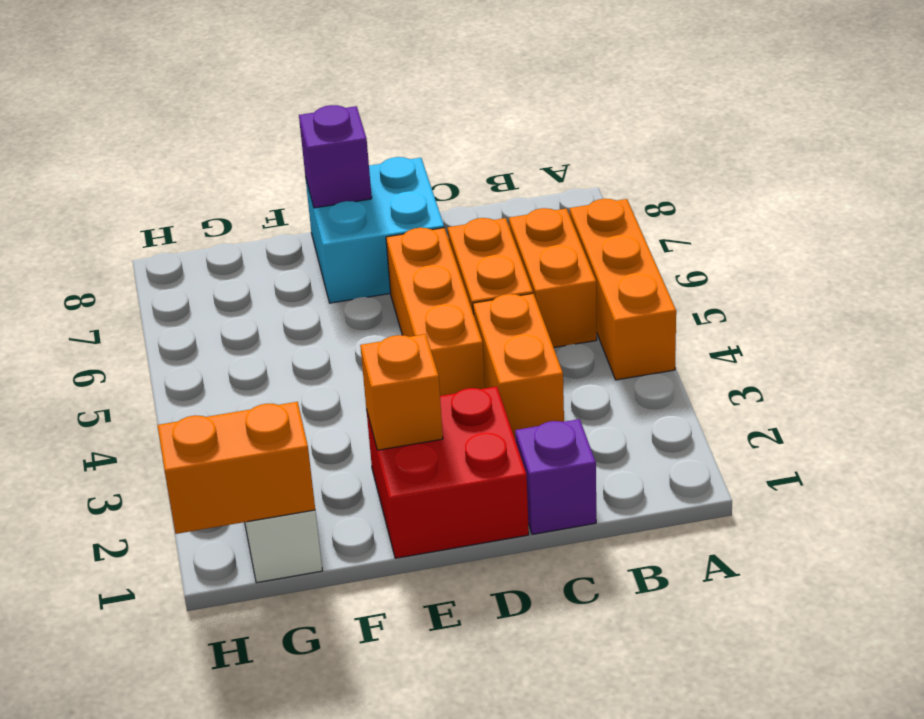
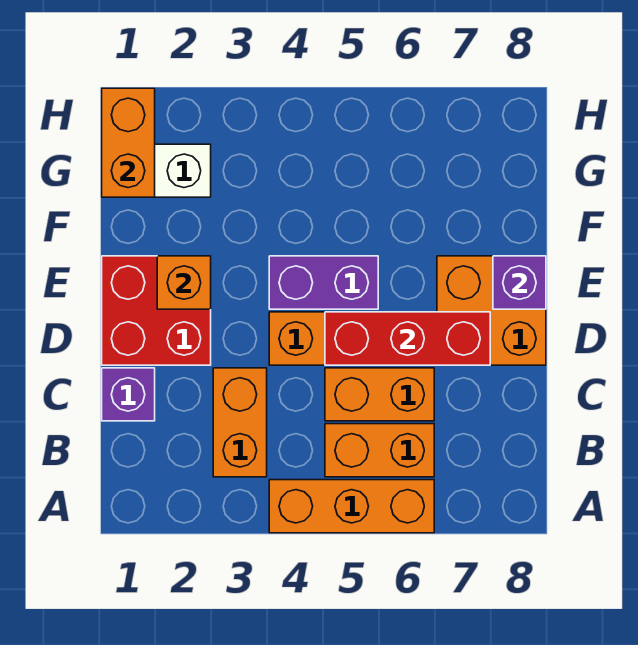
orange 1x2 brick [473,294,564,441] -> orange 1x2 brick turned to [213,368,267,477]
none -> red 1x3 brick [325,312,490,365]
cyan 2x2 brick [306,157,444,303] -> orange 2x2 brick [437,256,546,365]
none -> purple 1x2 brick [269,256,378,309]

